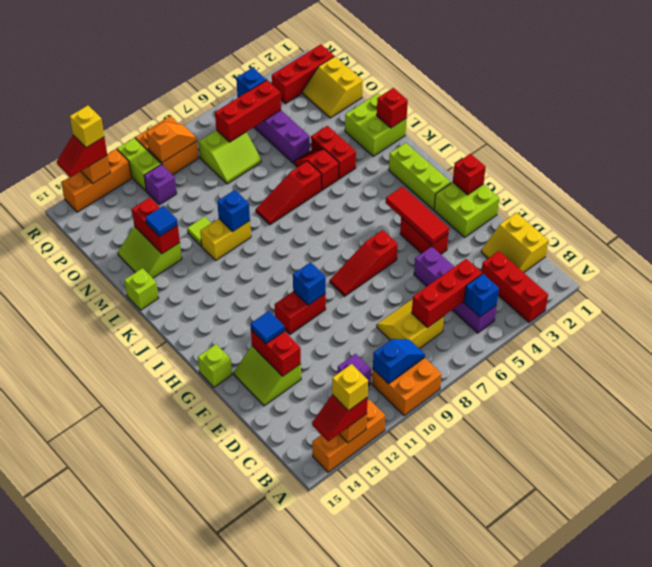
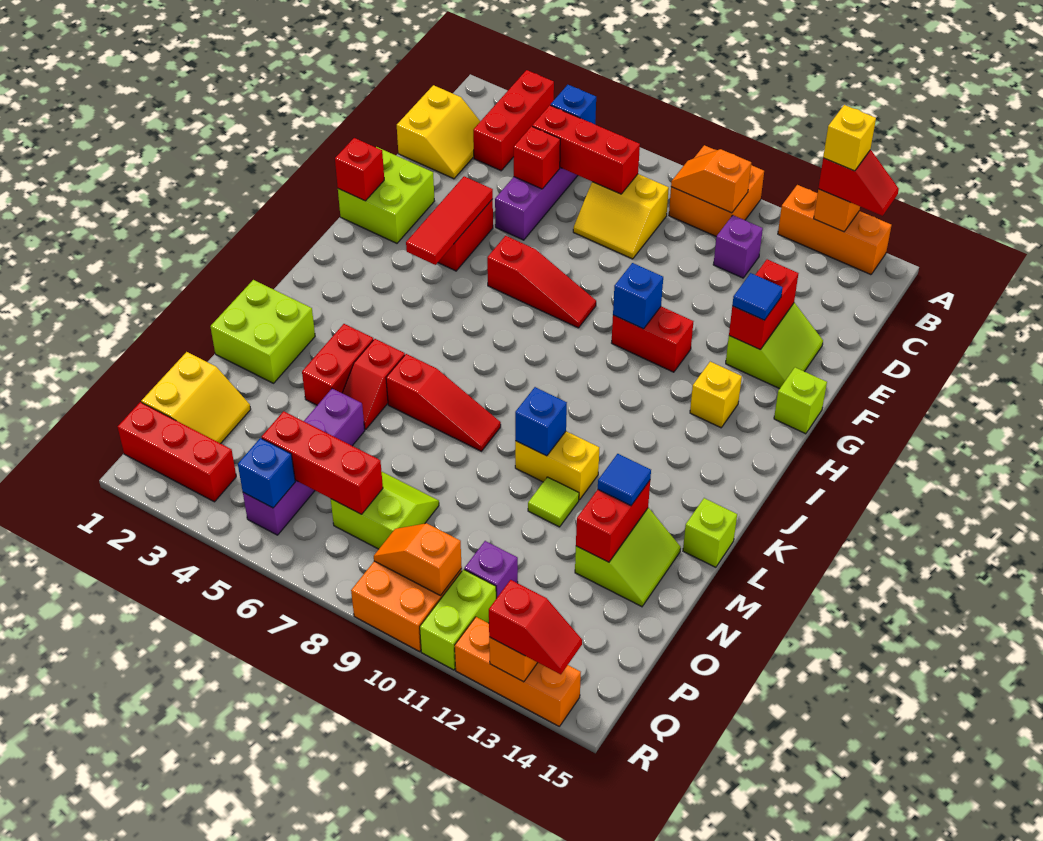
blue 1x2 slope [373,339,425,384] -> orange 1x2 slope [671,149,751,213]
lime 1x3 brick [389,143,451,210] -> none
red 1x1 brick [377,88,408,128] -> red 1x1 brick moved to [514,126,560,189]
yellow 1x1 brick [70,106,104,148] -> yellow 1x1 brick moved to [690,362,742,428]

